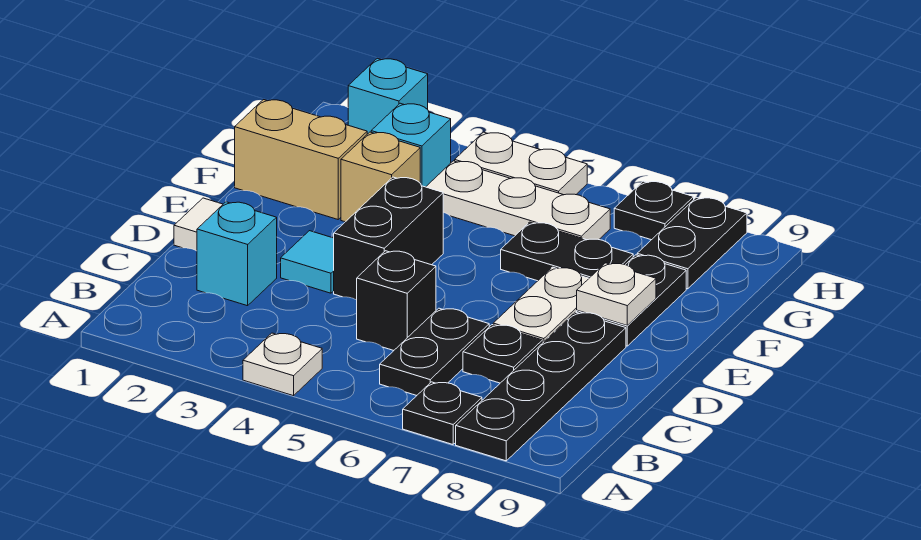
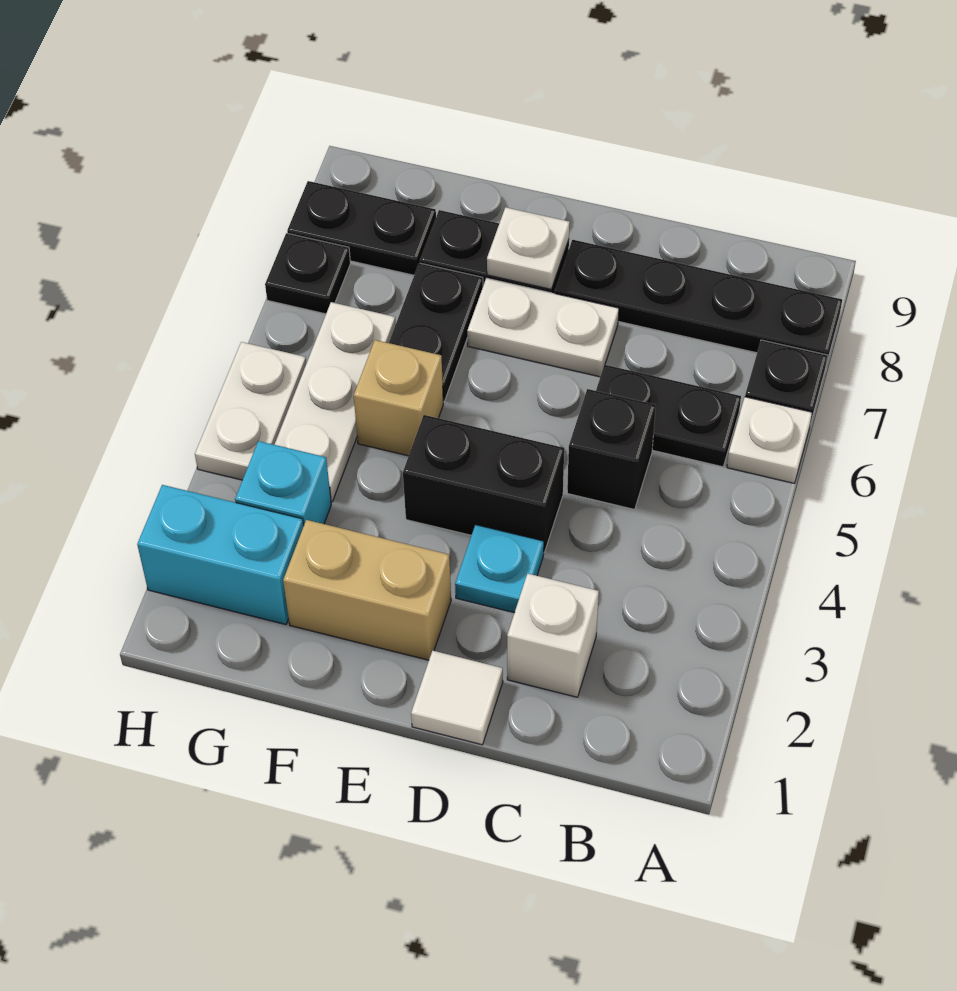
white 1x1 plate [243,333,322,396] -> white 1x1 plate moved to [727,397,812,483]
cyan 1x1 brick [197,202,277,306] -> white 1x1 brick [507,574,599,697]
black 1x1 plate [463,325,542,383] -> none
cyan 1x1 tile [281,231,334,293] -> cyan 1x1 plate [455,525,544,613]
tan 1x2 brick [235,100,367,219] -> tan 1x2 brick turned to [283,520,451,660]
tan 1x1 brick [341,132,420,222] -> tan 1x1 brick moved to [354,340,443,456]
cyan 1x1 brick [348,58,428,134] -> cyan 1x2 brick [137,485,304,625]

